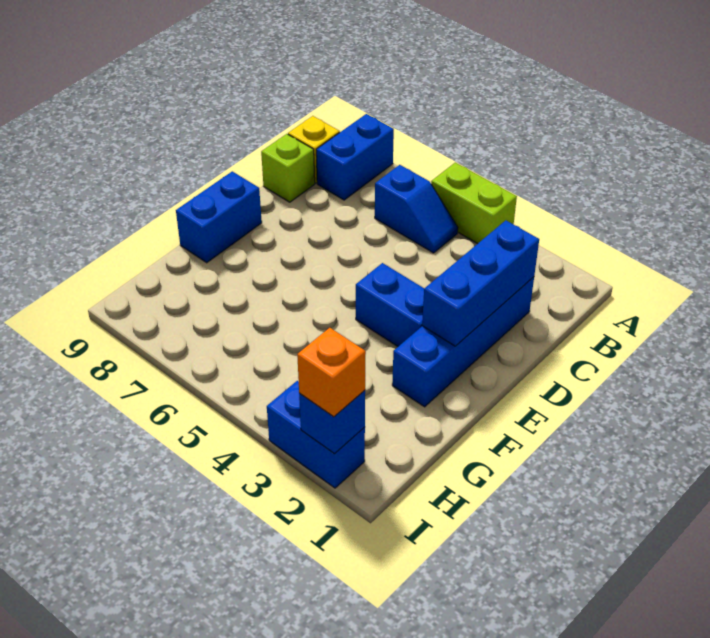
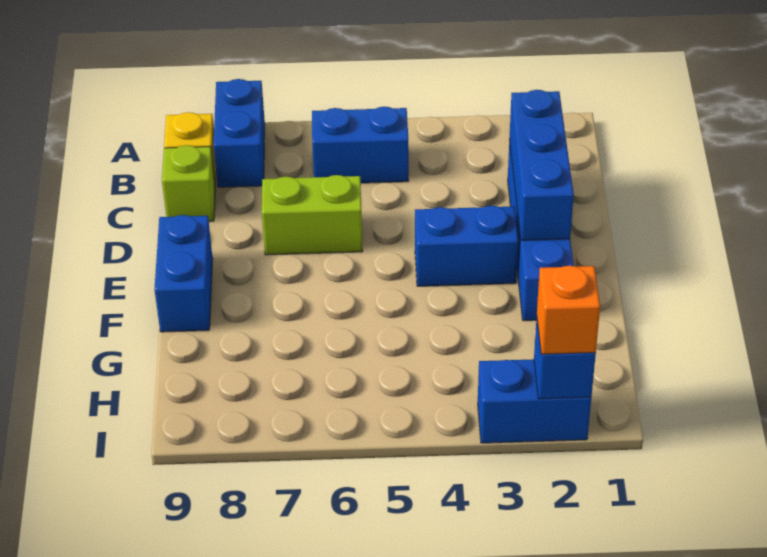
lime 1x2 brick [431,163,517,244] -> lime 1x2 brick moved to [262,175,363,255]
blue 1x2 slope [375,165,458,253] -> blue 1x2 brick [312,107,409,183]

